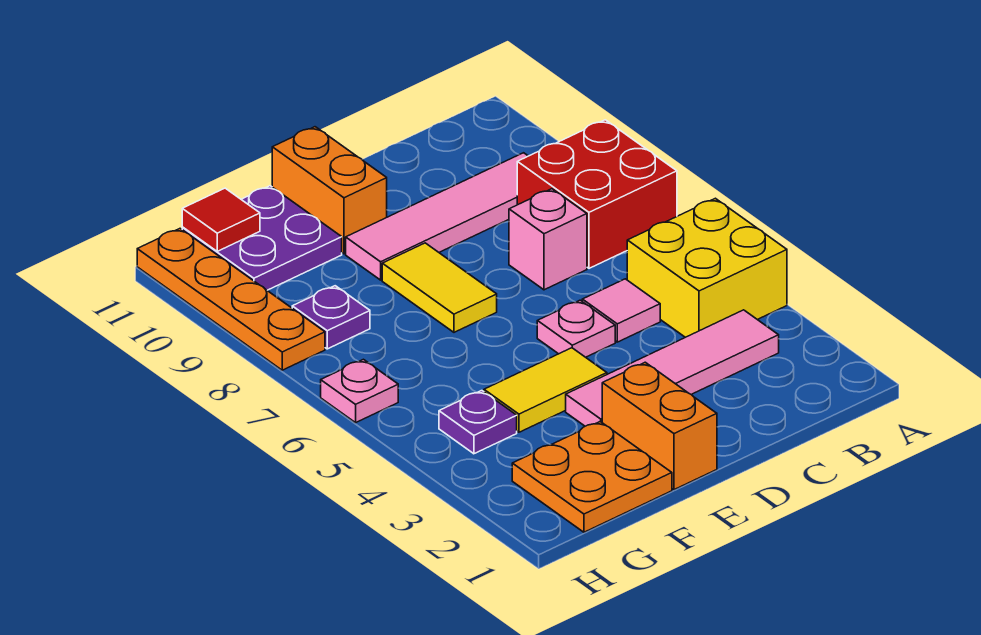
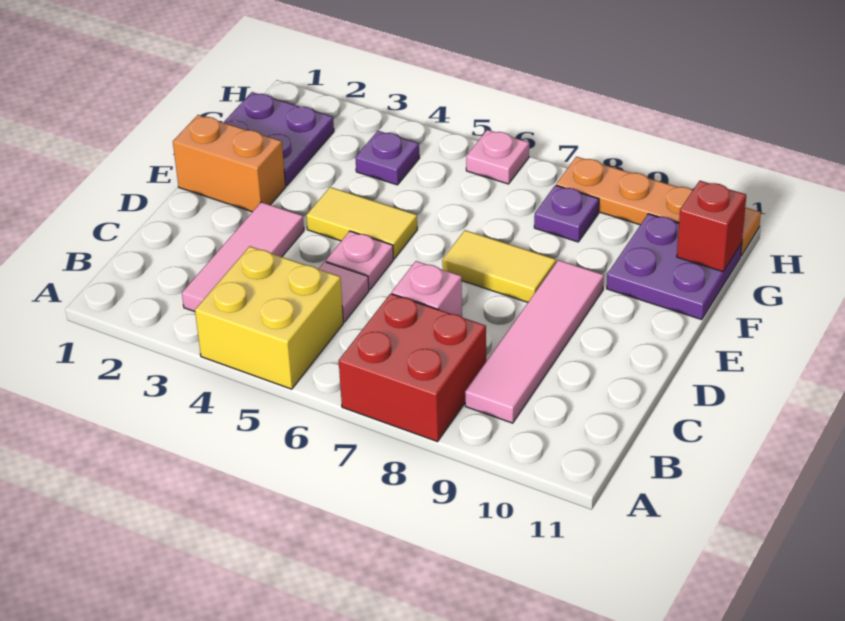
pink 1x4 tile [566,310,779,426] -> pink 1x3 tile [182,202,304,312]
yellow 1x2 tile [484,348,607,432] -> yellow 1x2 tile turned to [306,187,417,258]
orange 1x2 brick [272,127,387,254] -> none
orange 2x2 plate [512,421,672,532] -> purple 2x2 plate [223,92,334,186]
red 1x1 tile [182,188,260,251] -> red 1x1 brick [677,181,746,272]

